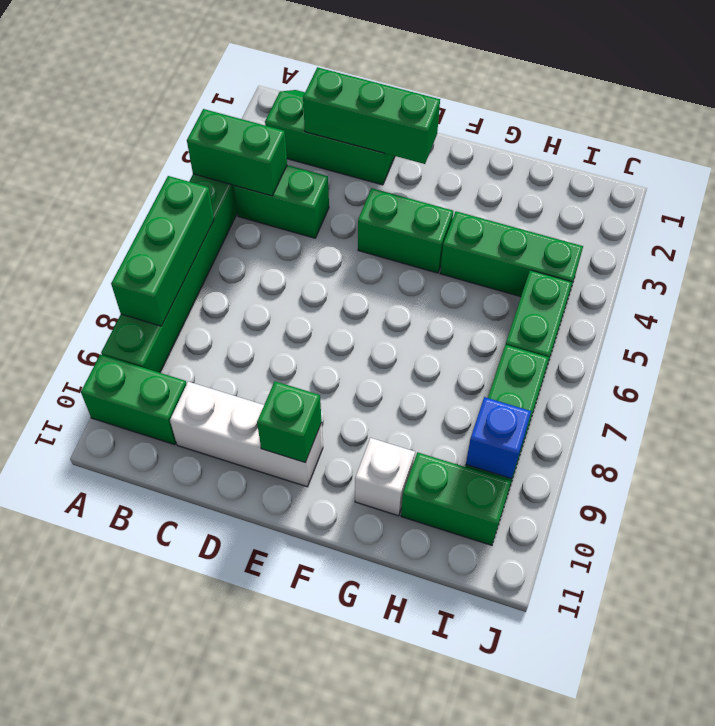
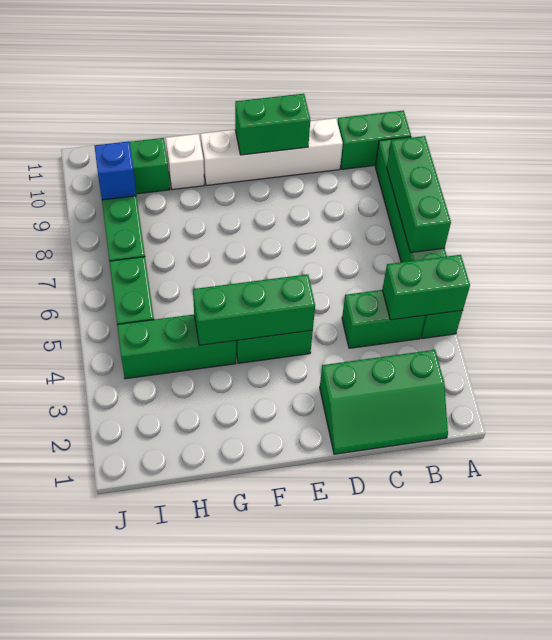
green 1x3 brick [303,67,440,164] -> green 1x3 brick moved to [193,274,315,345]
white 1x3 brick [170,382,323,487] -> white 1x4 brick [201,118,343,186]
green 1x1 brick [257,381,322,462] -> green 1x2 brick [235,94,310,155]

